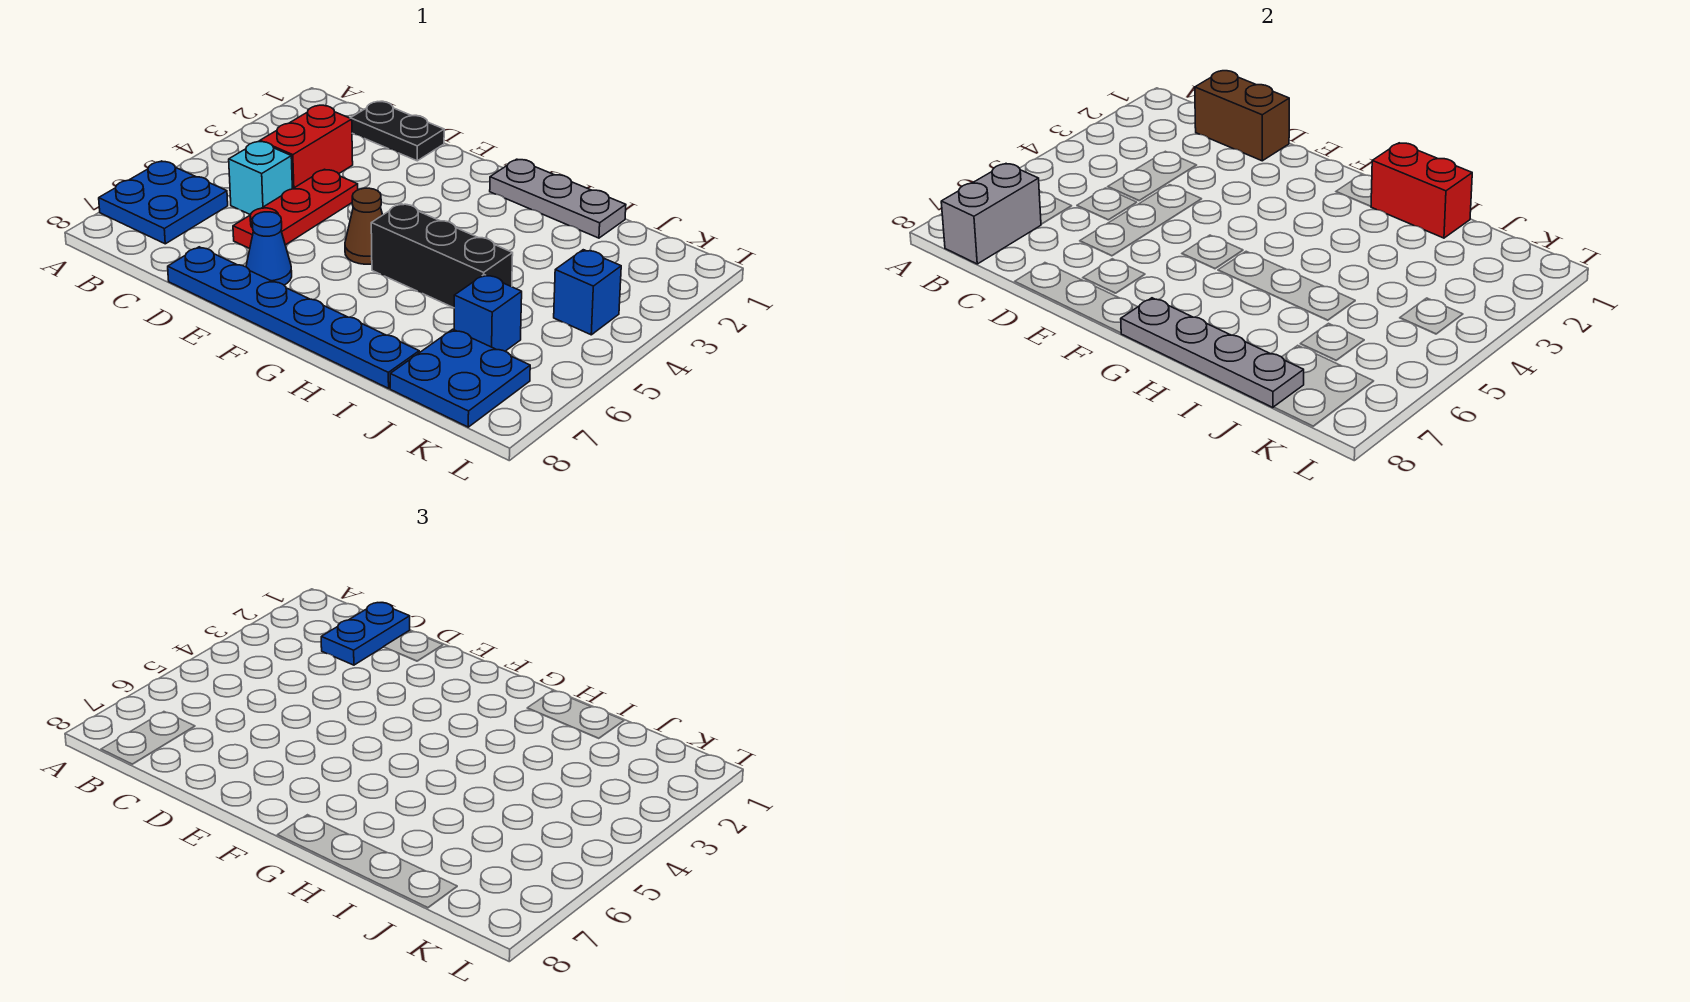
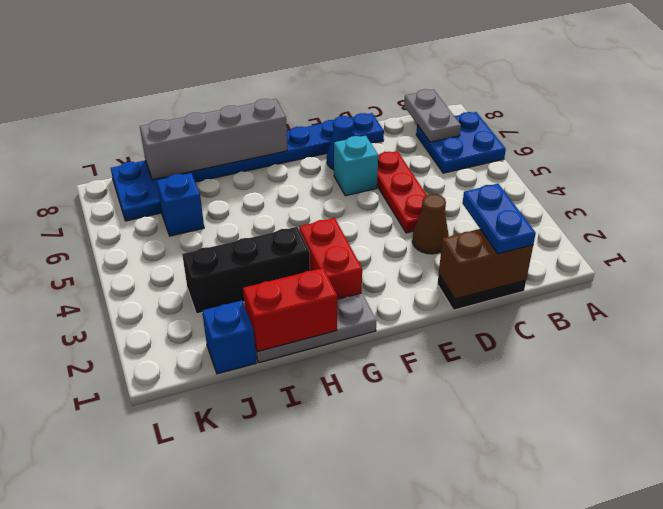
grey 1x2 brick [941,164,1041,264] -> grey 1x2 plate [404,89,461,142]
red 1x2 brick [260,105,353,189] -> red 1x2 brick moved to [299,218,362,300]
cyan 1x1 brick [229,141,292,215] -> cyan 1x1 brick moved to [334,136,378,196]
brown 1x1 cone [345,188,382,264] -> brown 1x1 cone moved to [412,194,449,254]
black 1x3 brick [371,204,513,308] -> black 1x3 brick moved to [182,227,310,314]
grey 1x4 plate [1121,298,1304,408] -> grey 1x4 brick [140,99,287,180]
blue 1x1 brick [554,250,621,335] -> blue 1x1 brick moved to [202,301,256,374]

